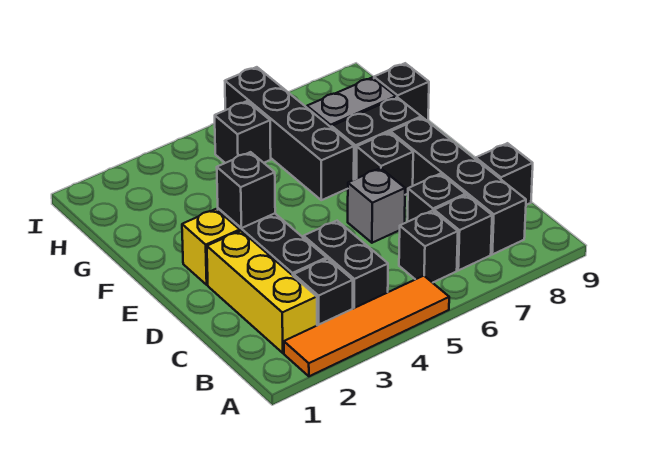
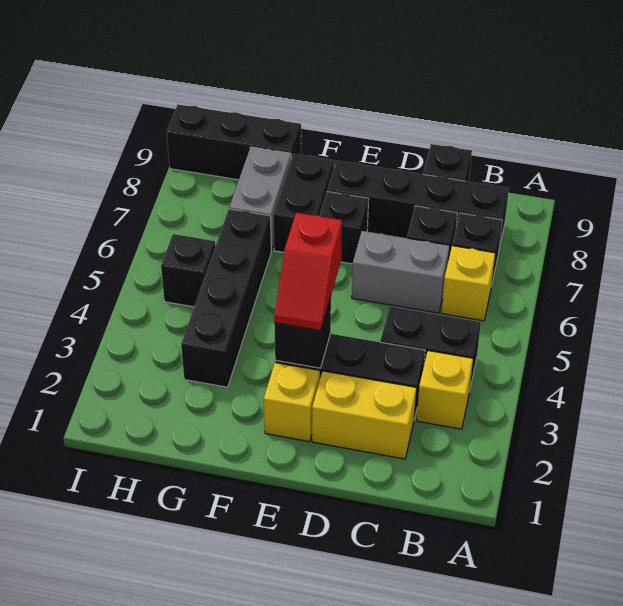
orange 1x4 tile [284,276,449,376] -> none
yellow 1x3 brick [207,231,317,353] -> yellow 1x2 brick [312,371,416,459]
black 1x1 brick [294,259,353,325] -> yellow 1x1 brick [417,351,473,429]
black 1x1 brick [399,211,458,283] -> yellow 1x1 brick [441,246,495,321]
grey 1x1 brick [348,168,405,243] -> grey 1x2 brick [352,231,450,313]
none -> red 1x2 slope [274,213,342,331]
black 1x4 brick [225,67,354,200] -> black 1x4 brick turned to [181,209,271,387]
black 1x1 brick [374,63,429,121] -> black 1x3 brick [167,104,301,180]

